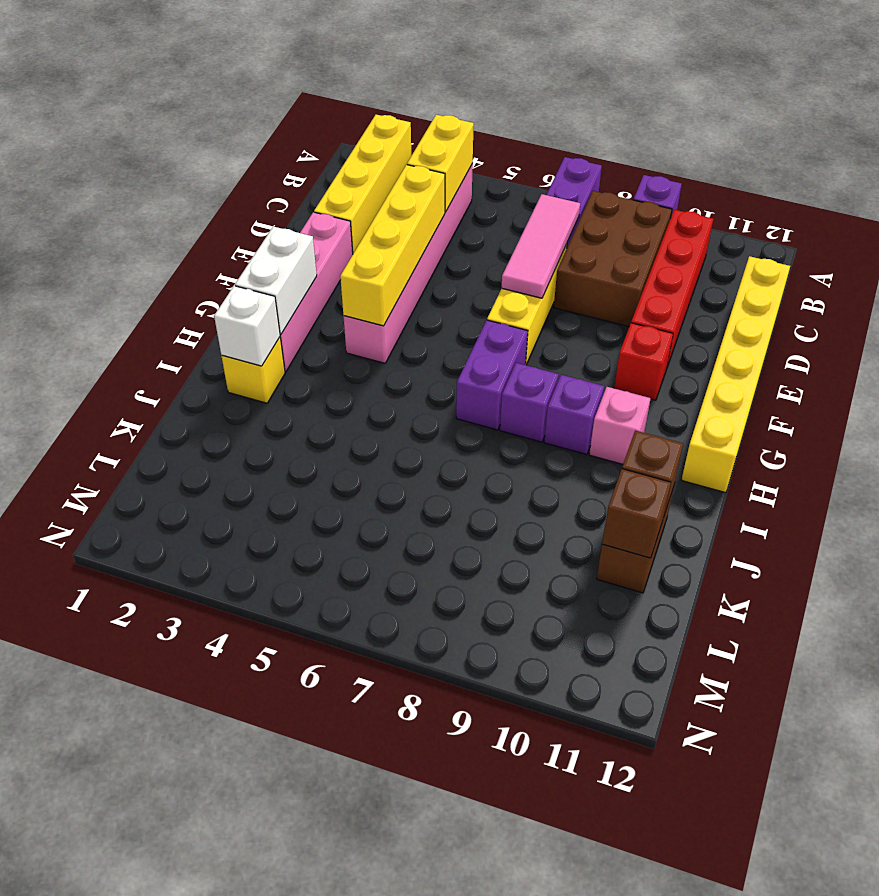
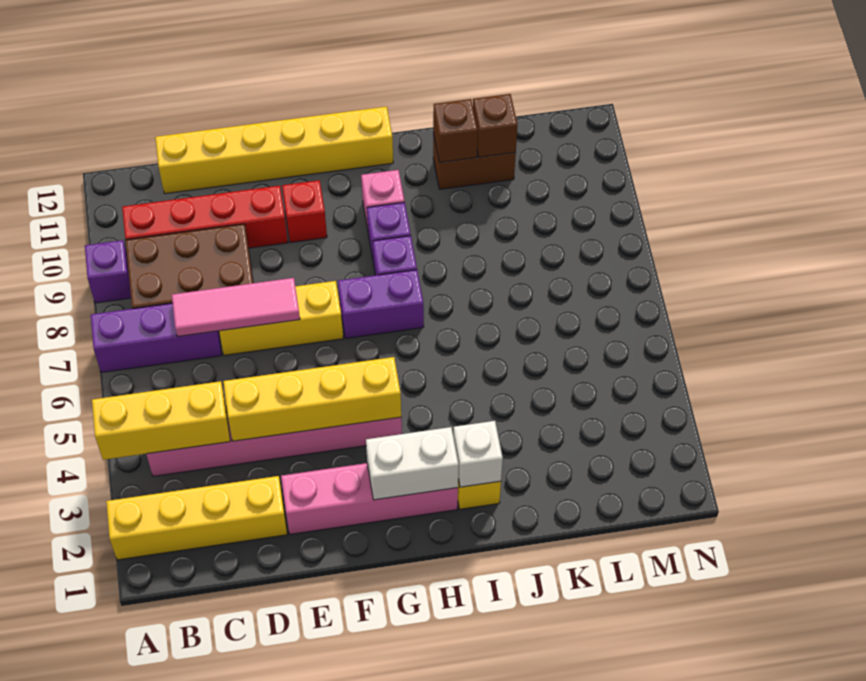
yellow 1x2 brick [407,115,474,212] -> yellow 1x3 brick [92,381,230,460]

